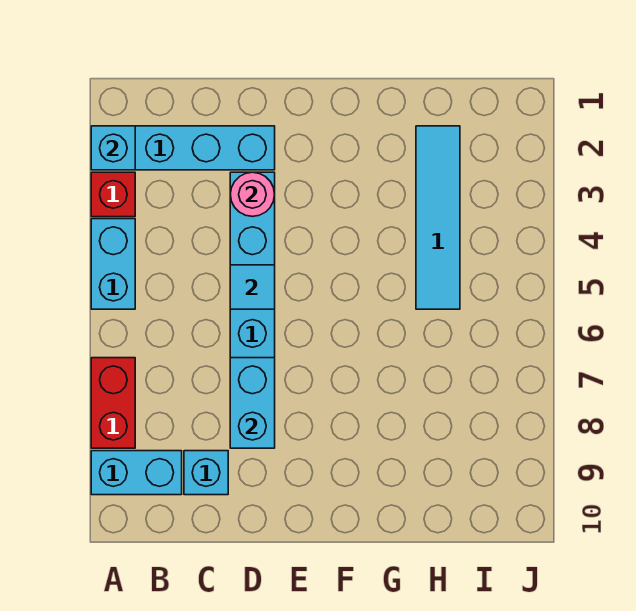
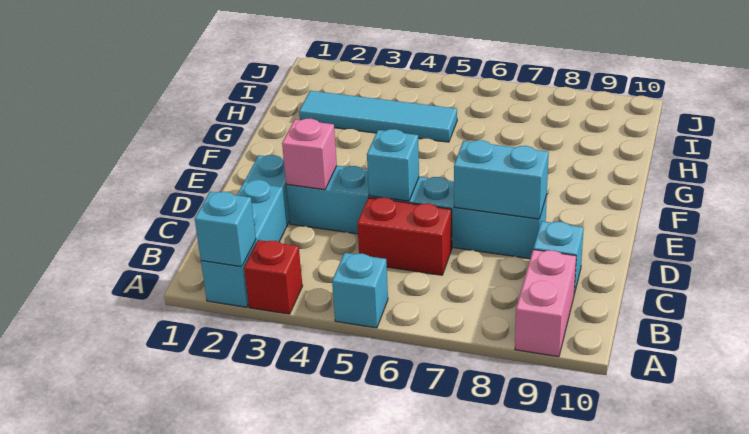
cyan 1x2 brick [91,219,135,309] -> cyan 1x1 brick [332,253,388,328]
red 1x2 brick [91,358,135,448] -> red 1x2 brick moved to [357,198,452,275]
cyan 1x2 brick [91,451,182,495] -> pink 1x2 brick [515,250,576,357]
pink 1x1 round brick [230,172,275,216] -> pink 1x1 brick [282,119,337,190]
cyan 1x1 tile [230,265,275,309] -> cyan 1x1 brick [367,129,419,201]

